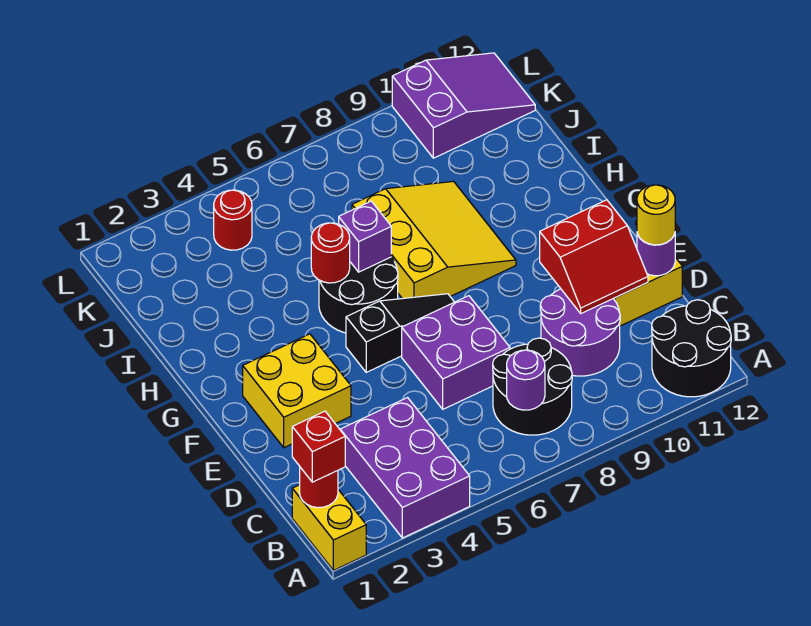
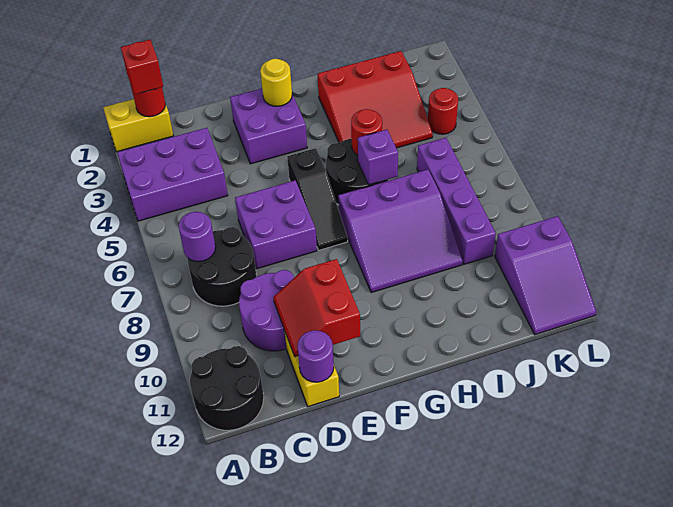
yellow 1x1 round brick [637,185,675,245] -> yellow 1x1 round brick moved to [260,59,292,106]
yellow 2x2 brick [243,334,351,448] -> purple 2x2 brick [230,89,307,164]
yellow 3x3 slope [352,181,516,299] -> purple 3x3 slope [338,170,463,293]
none -> red 3x3 slope [318,51,433,148]
none -> purple 1x4 brick [417,138,496,264]

